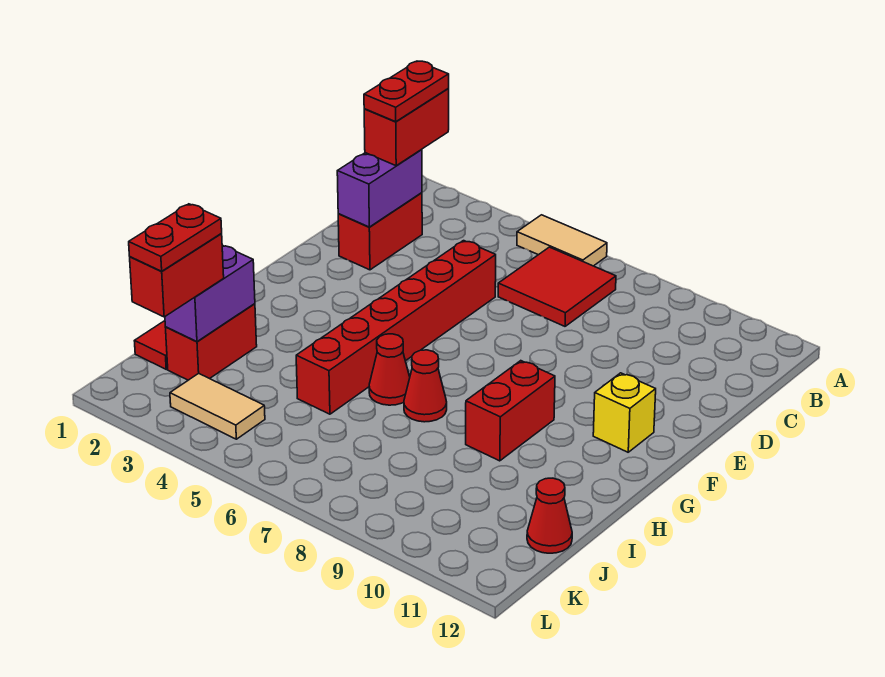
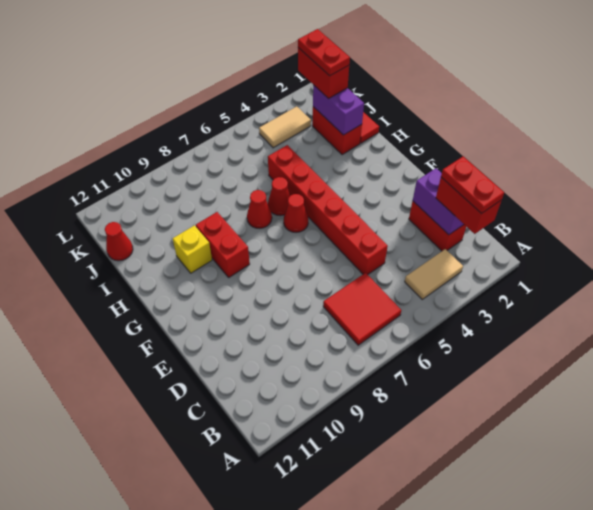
tan 1x2 tile [517,215,607,266] -> tan 1x2 tile moved to [405,249,463,299]
yellow 1x1 brick [593,373,656,452] -> yellow 1x1 brick moved to [173,225,212,273]
none -> red 1x1 cone [284,194,308,232]

